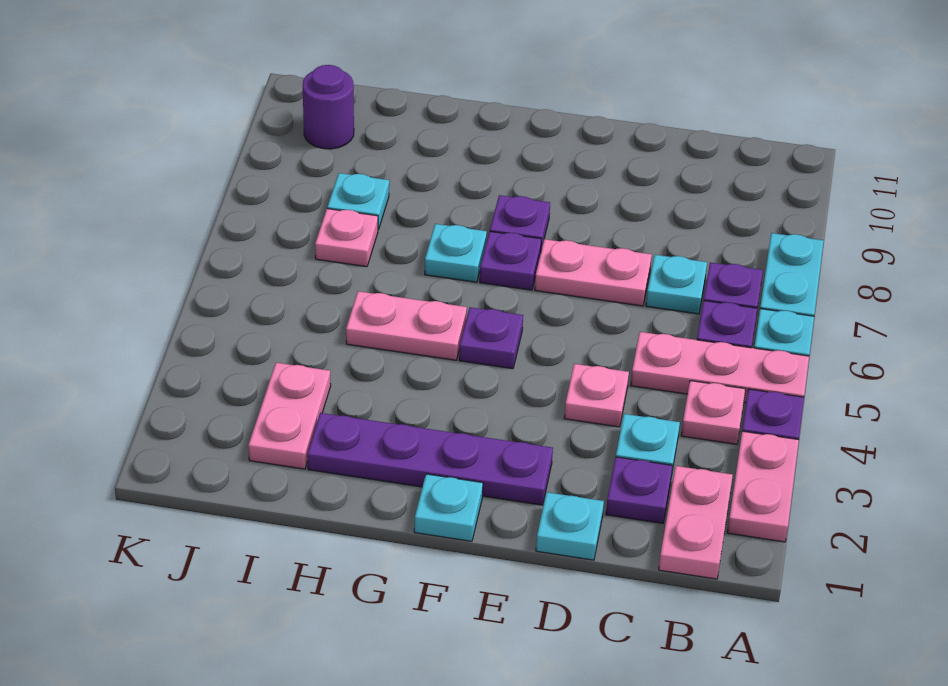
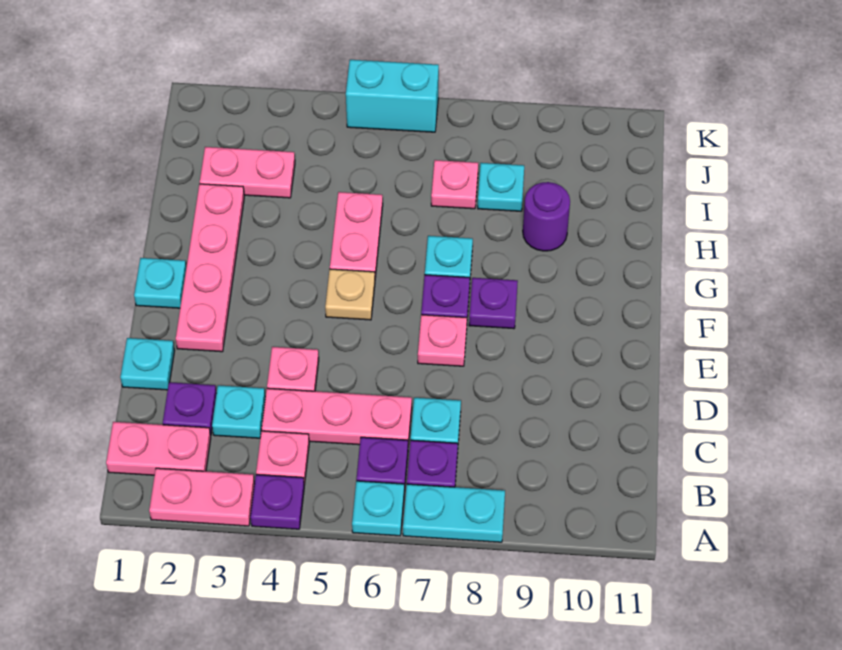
pink 1x3 plate [631,332,809,403] -> pink 1x3 plate turned to [262,388,412,445]
pink 1x2 plate [535,239,652,306] -> pink 1x1 plate [418,315,467,366]
purple 1x4 plate [307,413,553,505] -> pink 1x4 plate [176,184,244,352]
purple 1x1 plate [459,307,523,369] -> tan 1x1 plate [325,269,375,320]
purple 1x1 round brick [303,65,354,149] -> purple 1x1 round brick moved to [523,182,570,251]
none -> cyan 1x2 brick [346,60,439,132]

